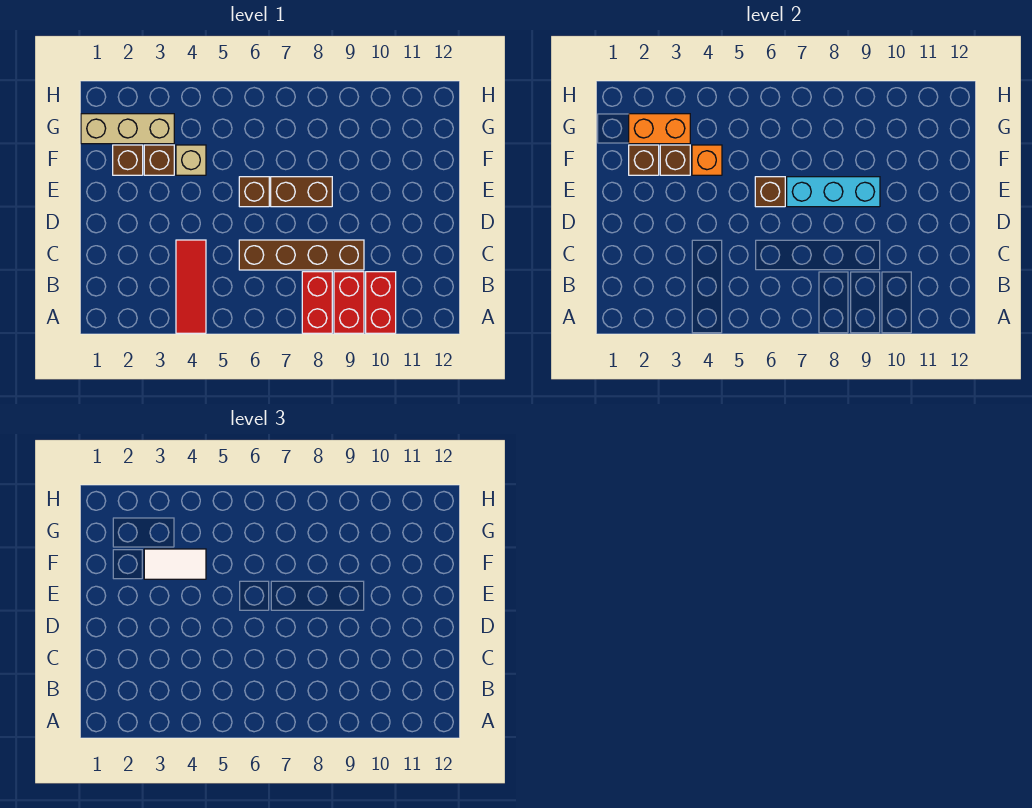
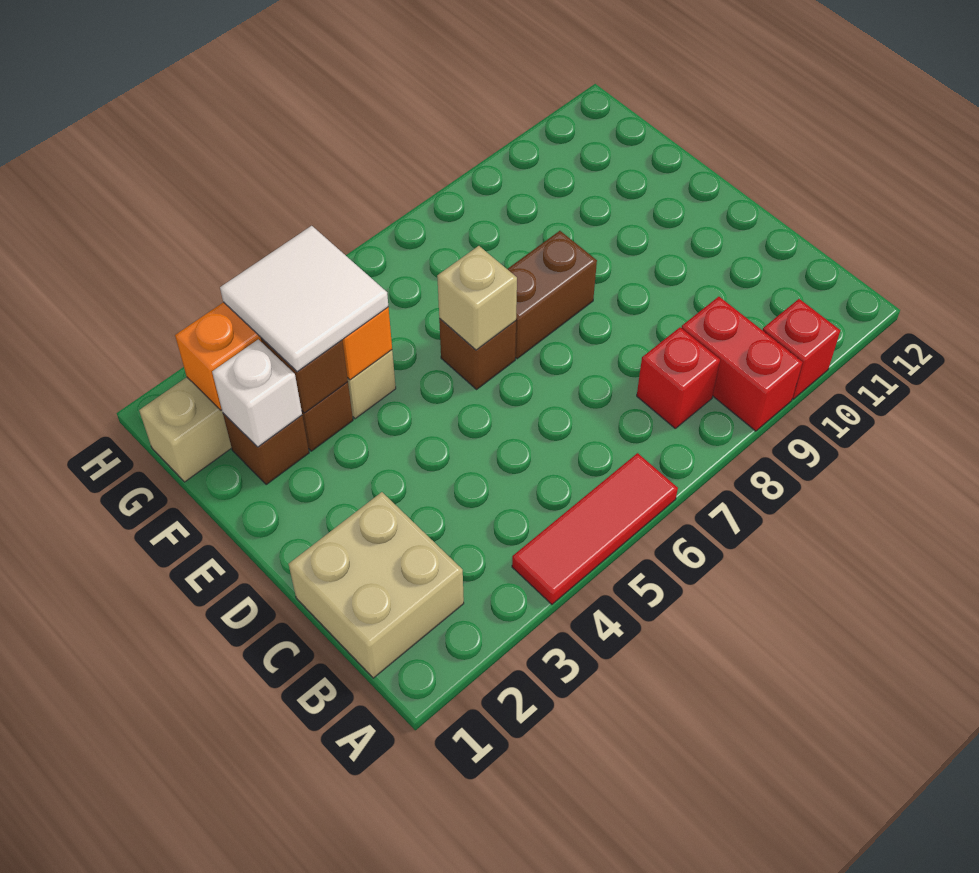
red 1x3 tile [176,240,206,333] -> red 1x3 tile turned to [512,453,678,604]
red 1x2 brick [302,272,332,333] -> red 1x1 brick [637,327,720,428]
red 1x2 brick [366,272,396,333] -> red 1x1 brick [763,299,840,399]
none -> tan 2x2 brick [289,492,464,678]
brown 1x4 brick [239,240,364,270] -> none
brown 1x1 brick [755,177,785,207] -> tan 1x1 brick [437,246,517,350]
cyan 1x3 brick [787,177,880,207] -> none
brown 1x1 brick [629,145,659,175] -> white 1x1 brick [212,339,302,447]
white 1x2 tile [144,549,206,579] -> white 2x2 tile [220,226,388,372]

